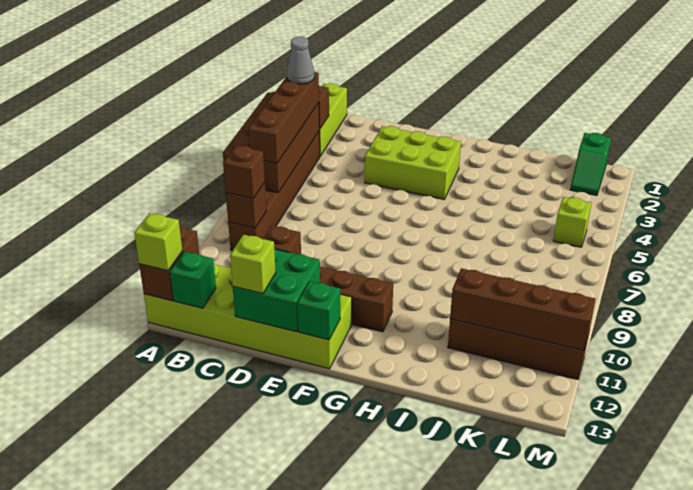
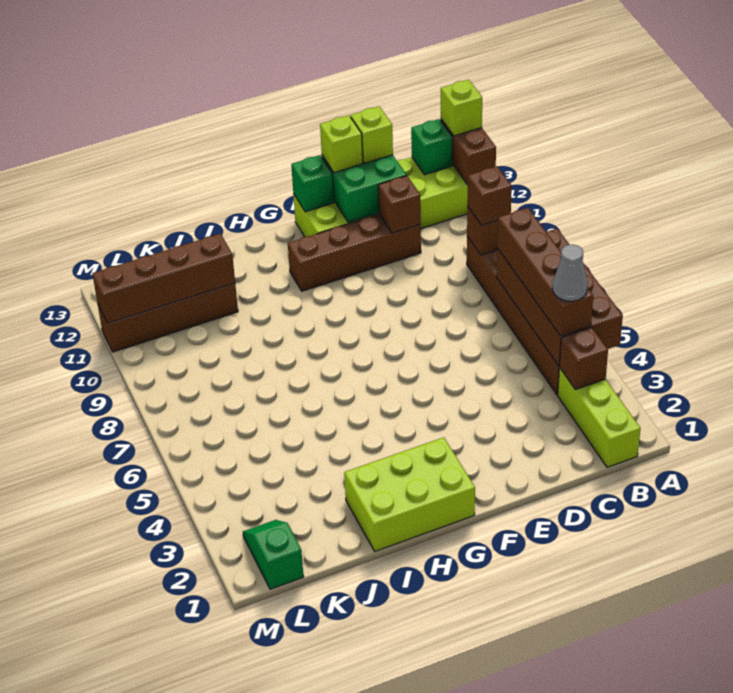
lime 2x3 brick [365,126,461,199] -> lime 2x3 brick moved to [344,437,475,551]
lime 1x1 brick [553,197,591,247] -> lime 1x1 brick moved to [320,115,363,173]

